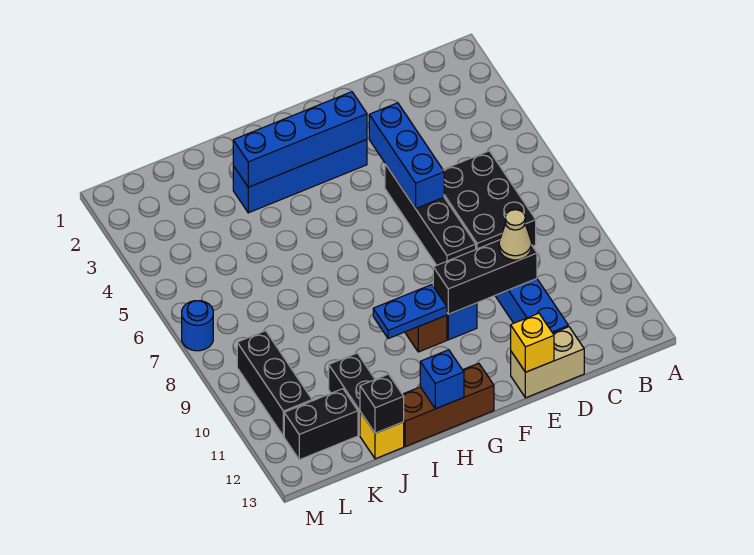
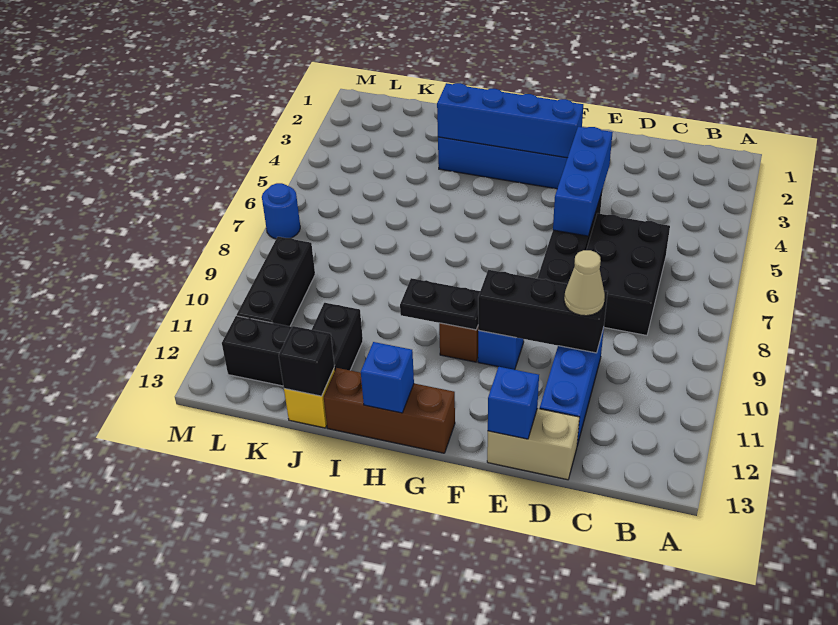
yellow 1x1 brick [511,313,554,372] -> blue 1x1 brick [488,367,539,439]
blue 1x2 plate [373,285,447,339] -> black 1x2 plate [400,278,480,330]

